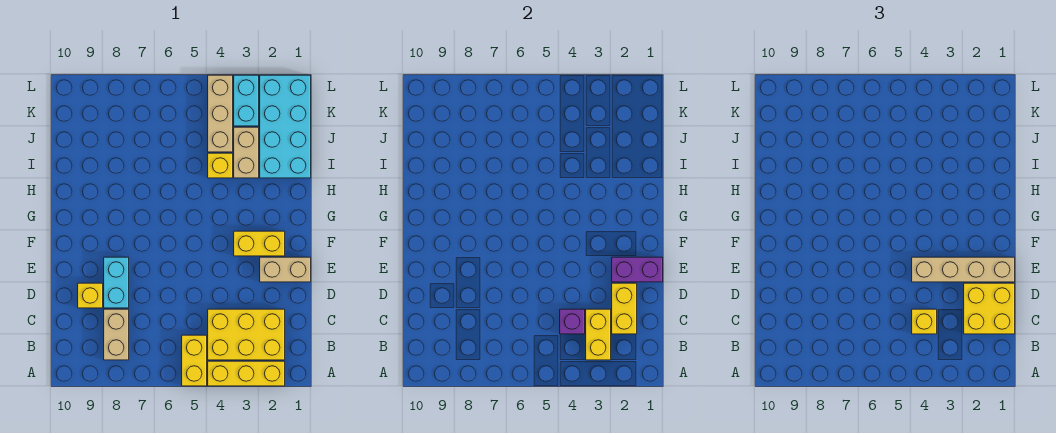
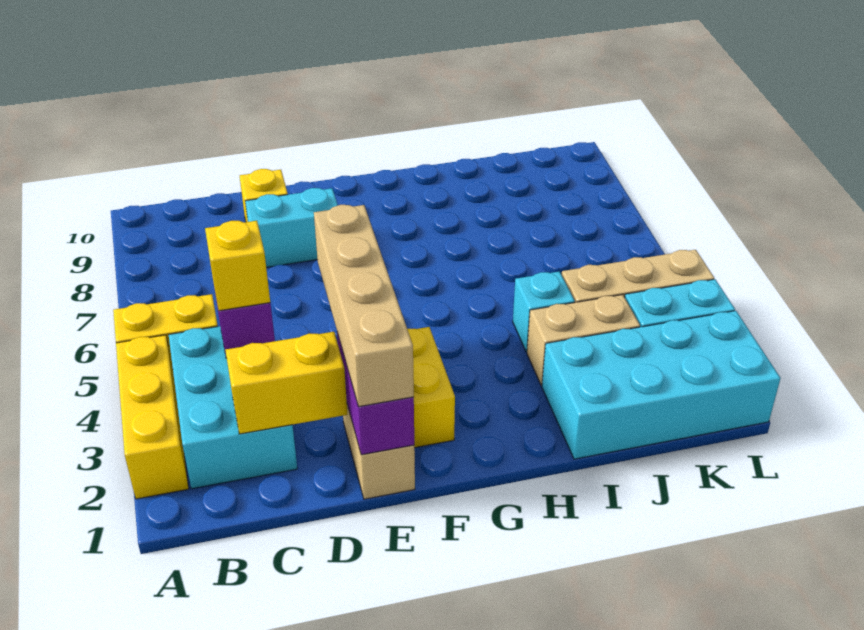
yellow 2x3 brick [208,309,285,360] -> cyan 2x3 brick [169,326,297,489]
yellow 1x2 brick [586,309,611,360] -> none
tan 1x2 brick [104,309,129,360] -> none
yellow 2x2 brick [964,283,1015,334] -> none
yellow 1x1 brick [208,153,233,178] -> cyan 1x1 brick [513,272,575,352]

